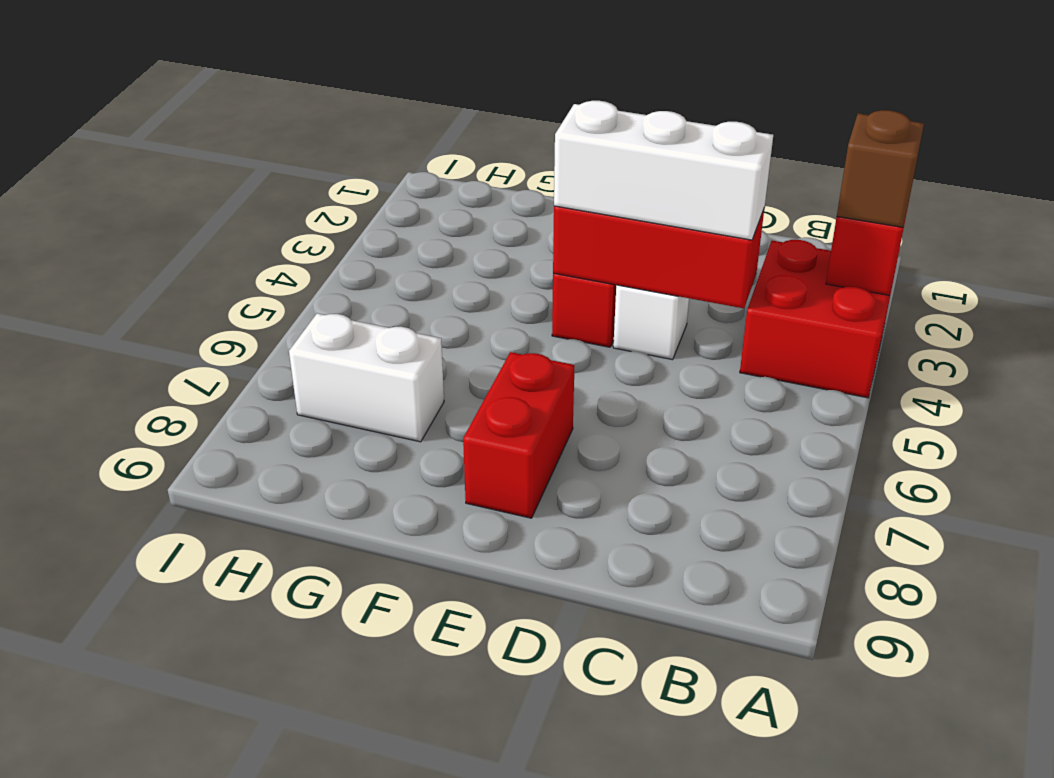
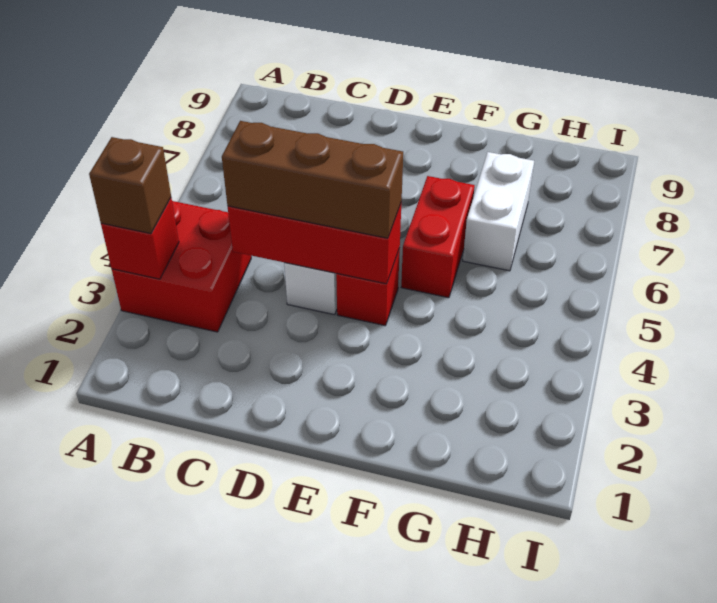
white 1x3 brick [554,101,773,240] -> brown 1x3 brick [222,121,403,238]
red 1x2 brick [463,352,575,518] -> red 1x2 brick moved to [401,176,475,298]
white 1x2 brick [289,313,444,442] -> white 1x2 brick turned to [463,152,534,271]

